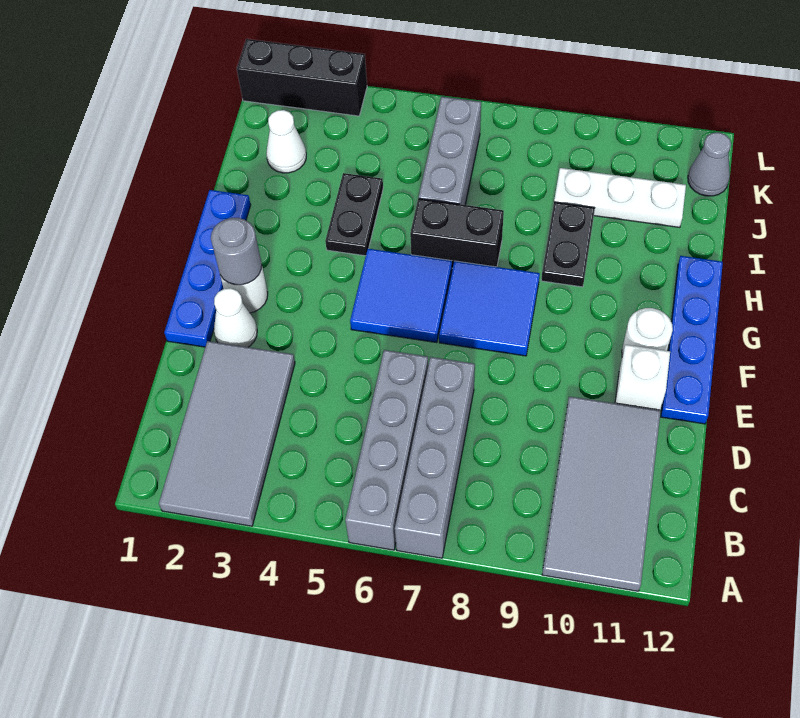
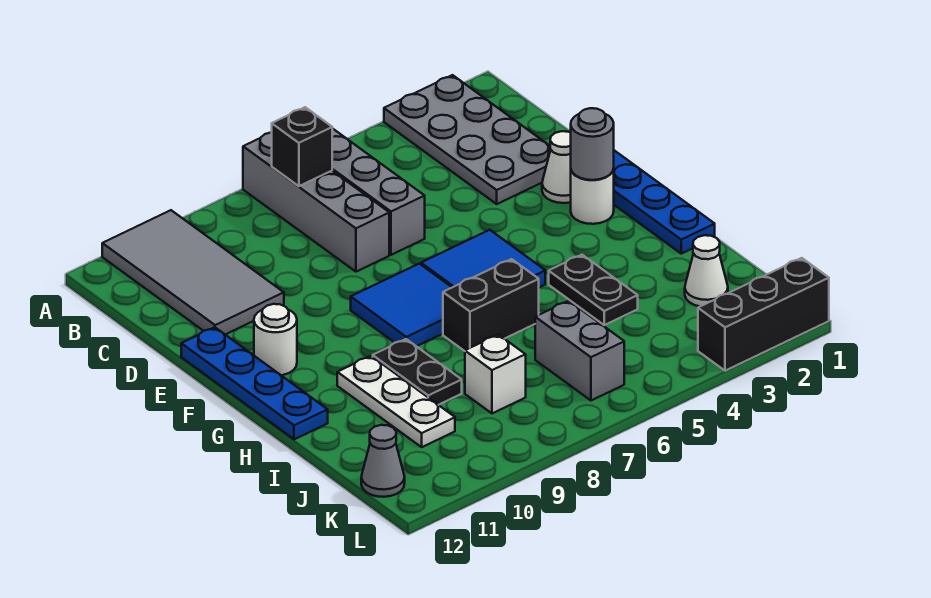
grey 2x4 tile [159,341,295,526] -> grey 2x4 plate [384,75,551,204]
none -> black 1x1 brick [272,107,332,186]
white 1x1 brick [615,345,670,410] -> white 1x1 brick moved to [465,335,526,413]
grey 1x3 brick [419,97,481,205] -> grey 1x2 brick [535,301,624,400]
white 1x3 plate [554,168,686,227] -> white 1x3 plate turned to [337,356,455,447]

